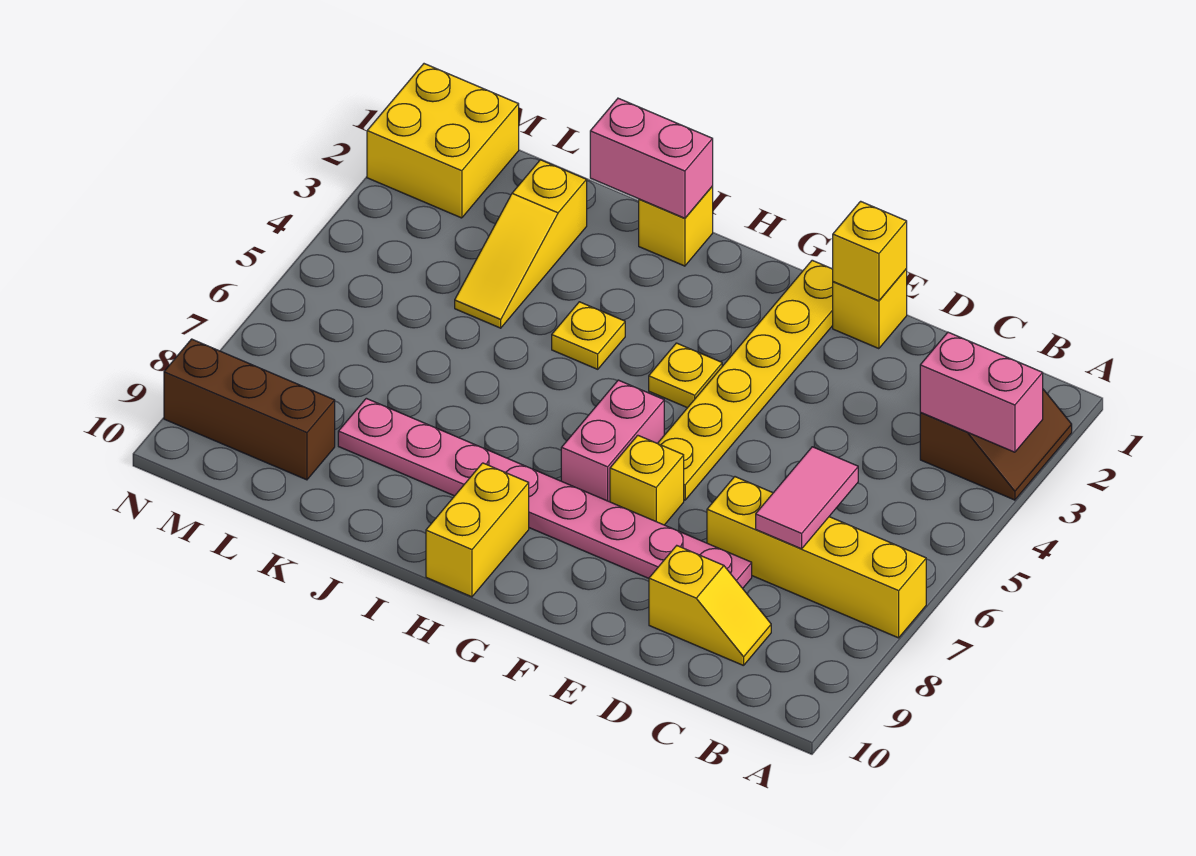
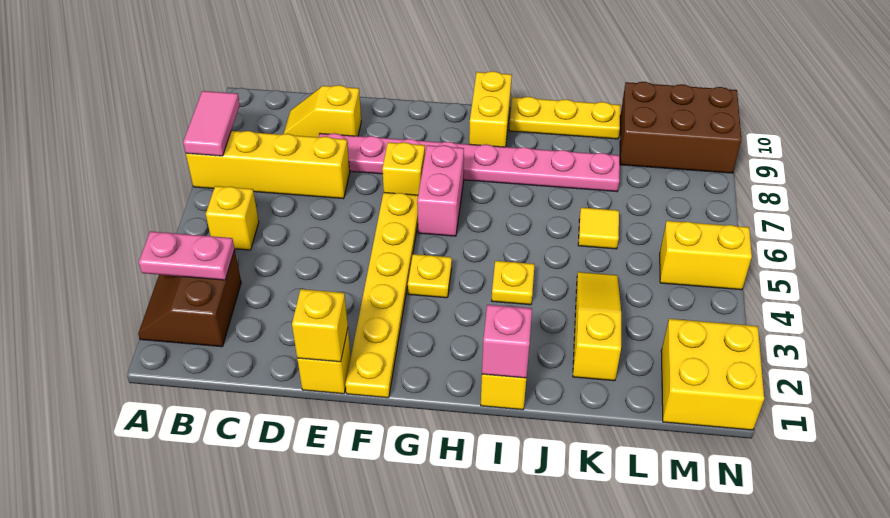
pink 1x2 brick [920,332,1043,452] -> pink 1x2 plate [139,231,235,280]
none -> yellow 1x1 brick [206,186,259,250]
pink 1x2 tile [756,447,858,549] -> pink 1x2 tile moved to [183,91,240,156]
pink 1x2 brick [590,98,713,218] -> pink 1x1 brick [482,305,532,378]
none -> yellow 1x3 plate [509,97,620,139]
none -> yellow 1x1 tile [578,208,619,249]
brown 1x3 brick [164,339,335,480] -> brown 2x3 brick [620,82,741,173]
none -> yellow 1x2 brick [660,221,752,290]

